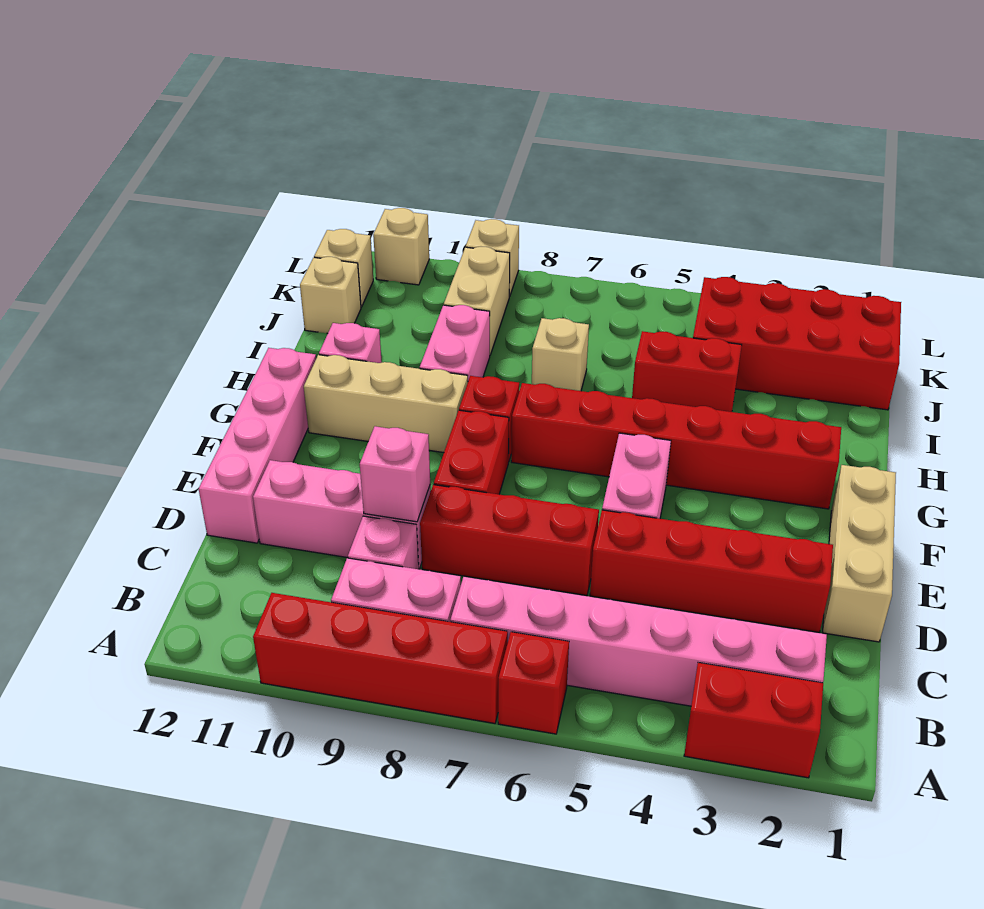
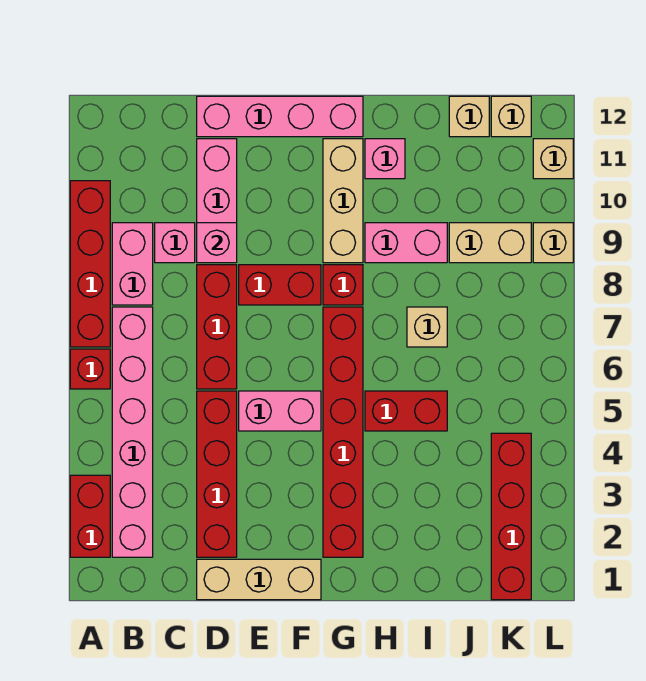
red 1x2 brick [632,331,742,412] -> red 1x2 brick turned to [365,391,447,431]
red 2x4 brick [693,277,901,410] -> red 1x4 brick [491,433,531,600]

